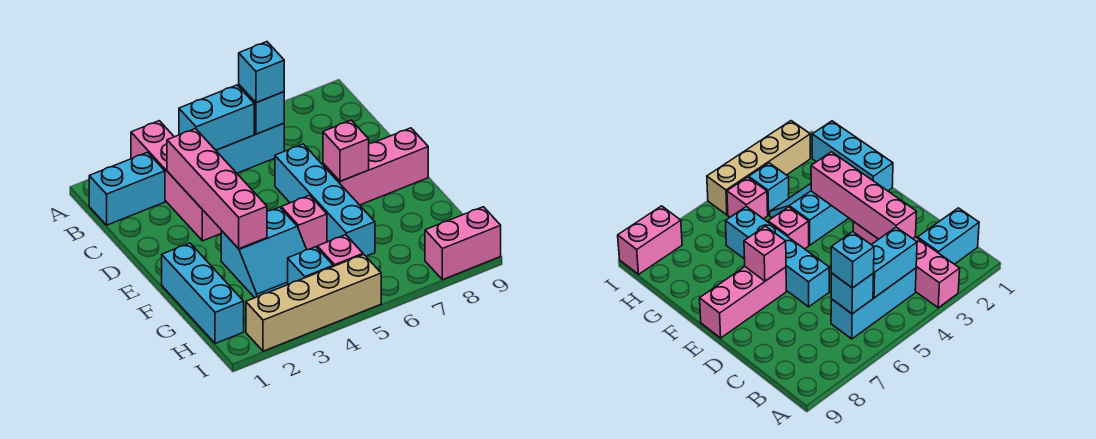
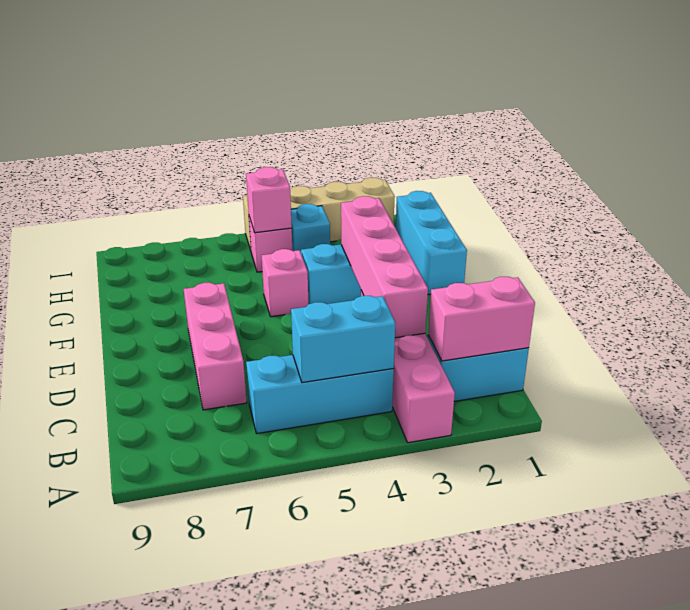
cyan 1x1 brick [239,85,284,134] -> none
cyan 1x1 brick [239,42,284,103] -> none
cyan 1x4 brick [275,144,375,256] -> none
pink 1x3 brick [323,128,428,205] -> pink 1x3 brick turned to [184,283,247,410]
pink 1x1 brick [323,120,369,181] -> pink 1x1 brick moved to [246,167,292,233]
pink 1x2 brick [425,207,501,280] -> pink 1x2 brick moved to [428,277,535,361]

